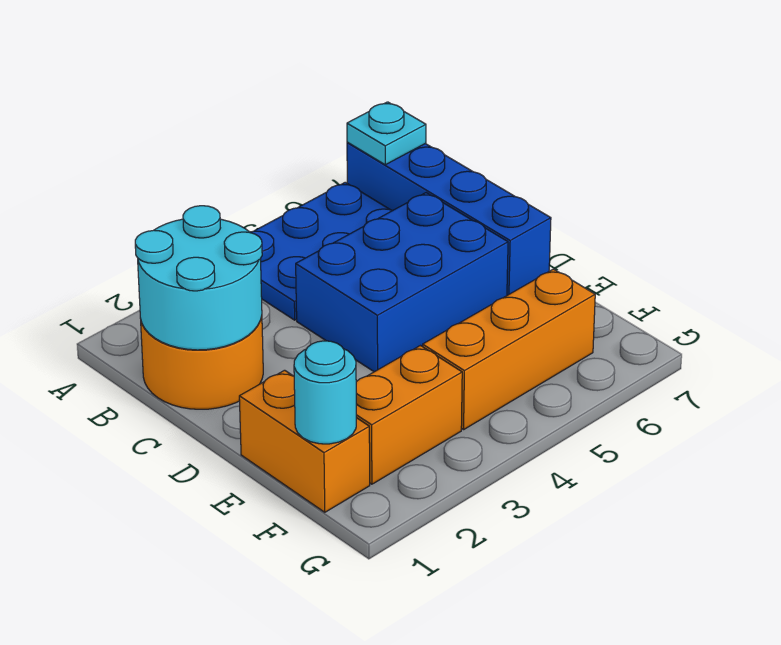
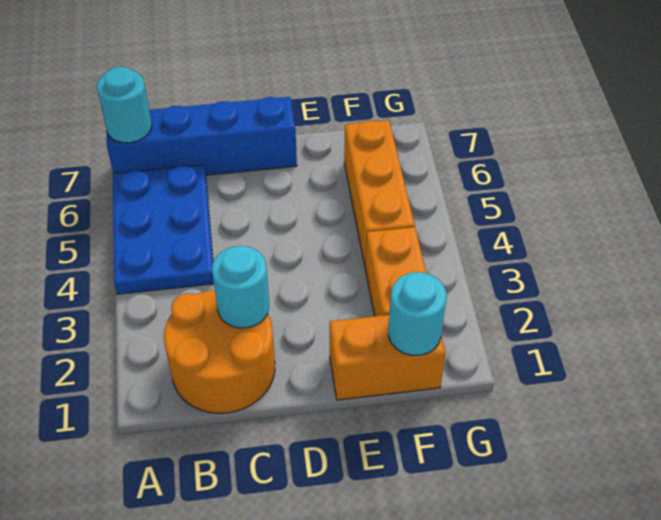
cyan 1x1 plate [347,102,426,165] -> cyan 1x1 round brick [97,67,152,143]
cyan 2x2 round brick [135,206,262,350] -> cyan 1x1 round brick [212,246,269,328]
blue 2x3 brick [296,193,508,372] -> none

